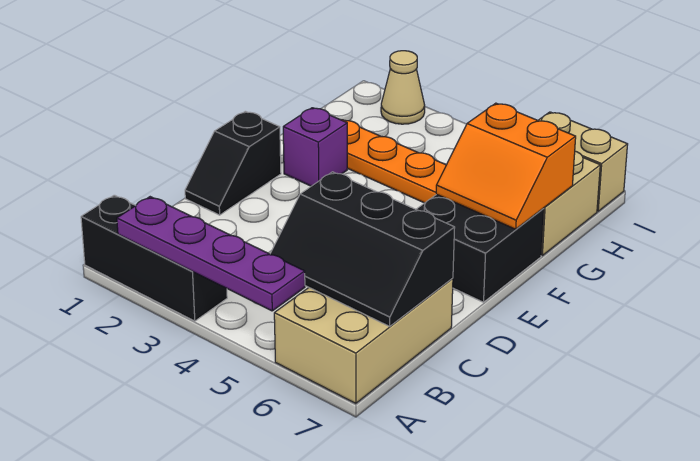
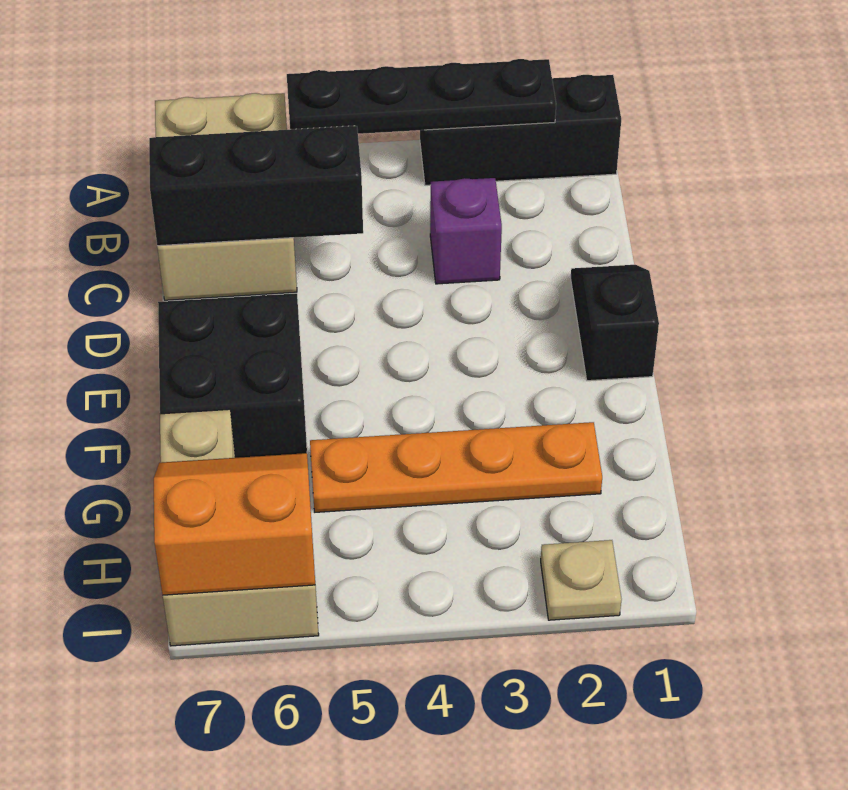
purple 1x4 plate [117,197,305,311] -> black 1x4 plate [287,59,556,134]
purple 1x1 brick [283,108,347,186] -> purple 1x1 brick moved to [430,178,502,284]
orange 2x2 slope [436,103,576,229] -> orange 2x2 slope moved to [154,453,315,595]
tan 1x1 cone [381,51,425,124] -> tan 1x1 plate [541,540,622,620]

